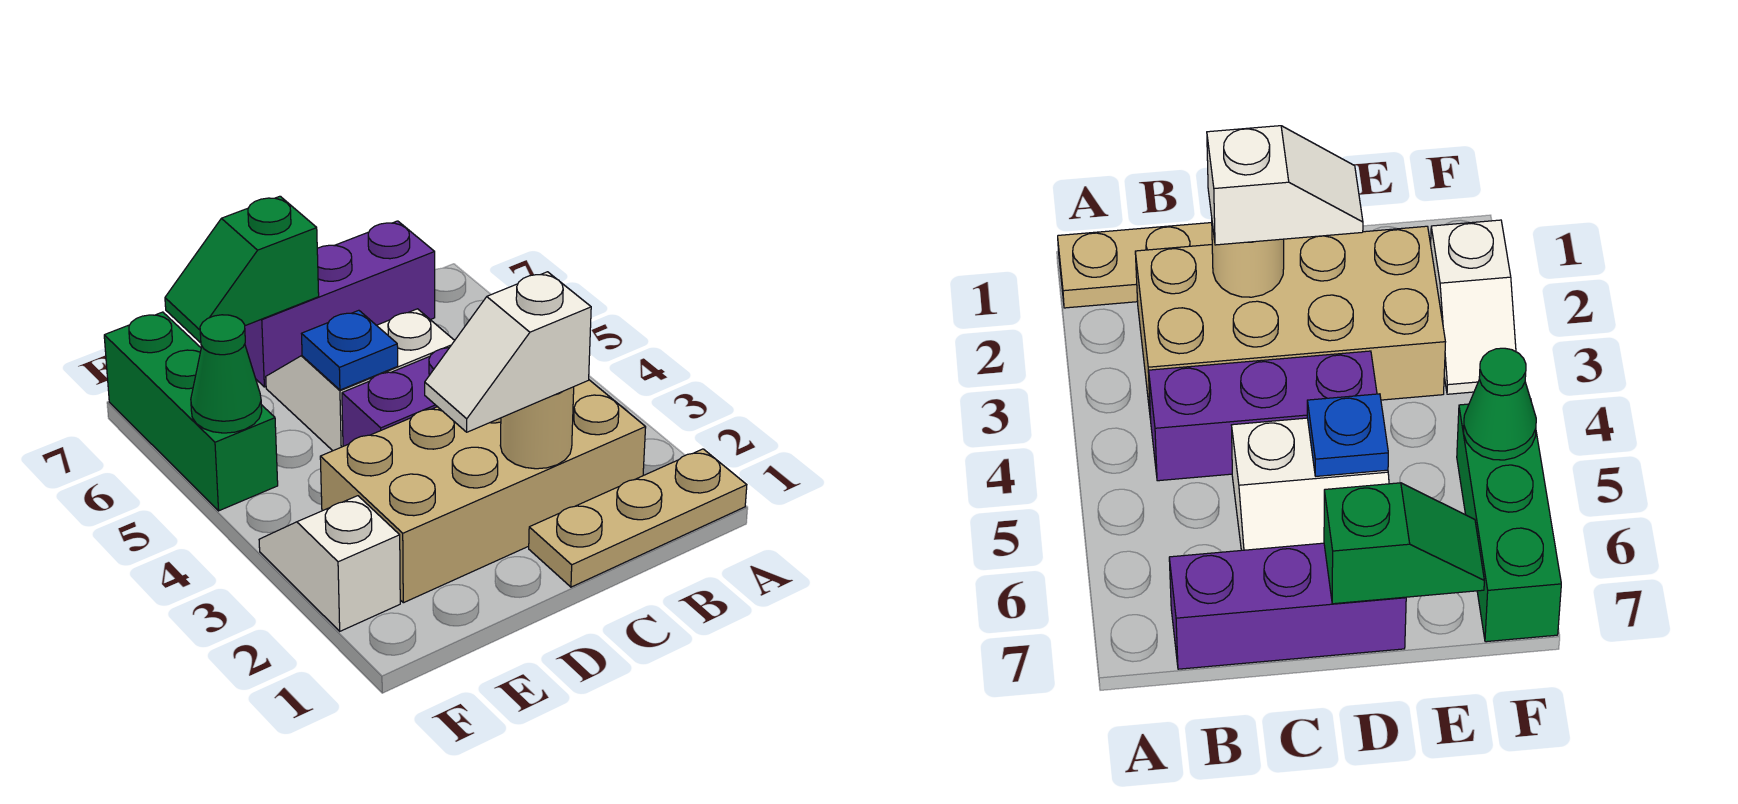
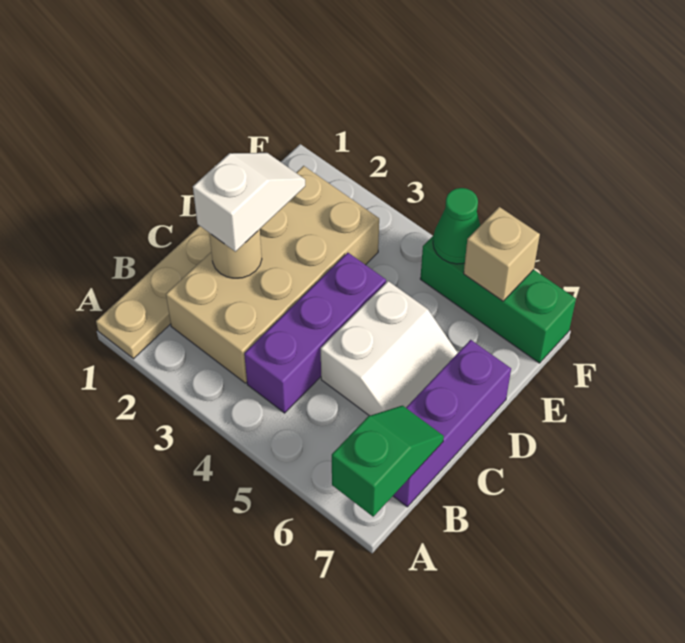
blue 1x1 plate [302,310,398,390] -> none
green 1x2 slope [165,196,319,343] -> green 1x2 slope moved to [332,406,444,517]
white 1x2 slope [259,496,400,631] -> none
none -> tan 1x1 brick [464,207,540,301]

